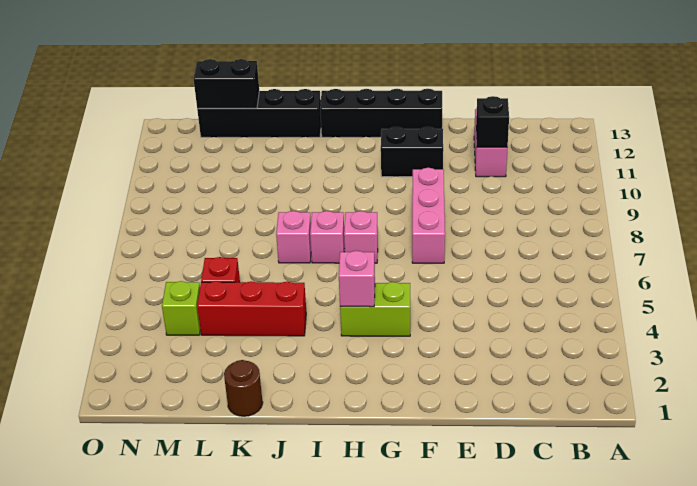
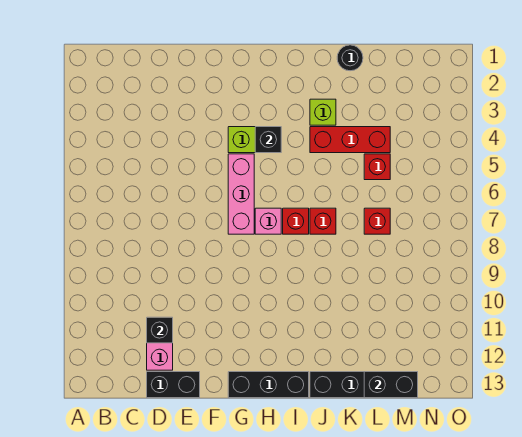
pink 1x3 brick [412,168,445,263] -> pink 1x3 brick moved to [228,154,254,234]
black 1x2 brick [381,127,443,177] -> black 1x2 brick moved to [147,372,200,398]
black 1x4 brick [320,89,442,137] -> black 1x3 brick [228,372,309,398]
pink 1x1 brick [339,251,375,307] -> black 1x1 brick [255,127,281,153]
pink 1x1 brick [310,211,345,263] -> red 1x1 brick [283,208,309,234]
pink 1x1 brick [276,211,311,263] -> red 1x1 brick [310,208,336,234]
brown 1x1 round brick [224,360,263,416] -> black 1x1 round brick [337,45,363,71]
none -> red 1x1 brick [364,208,390,234]
lime 1x1 brick [162,281,201,335] -> lime 1x1 brick moved to [310,99,336,125]

